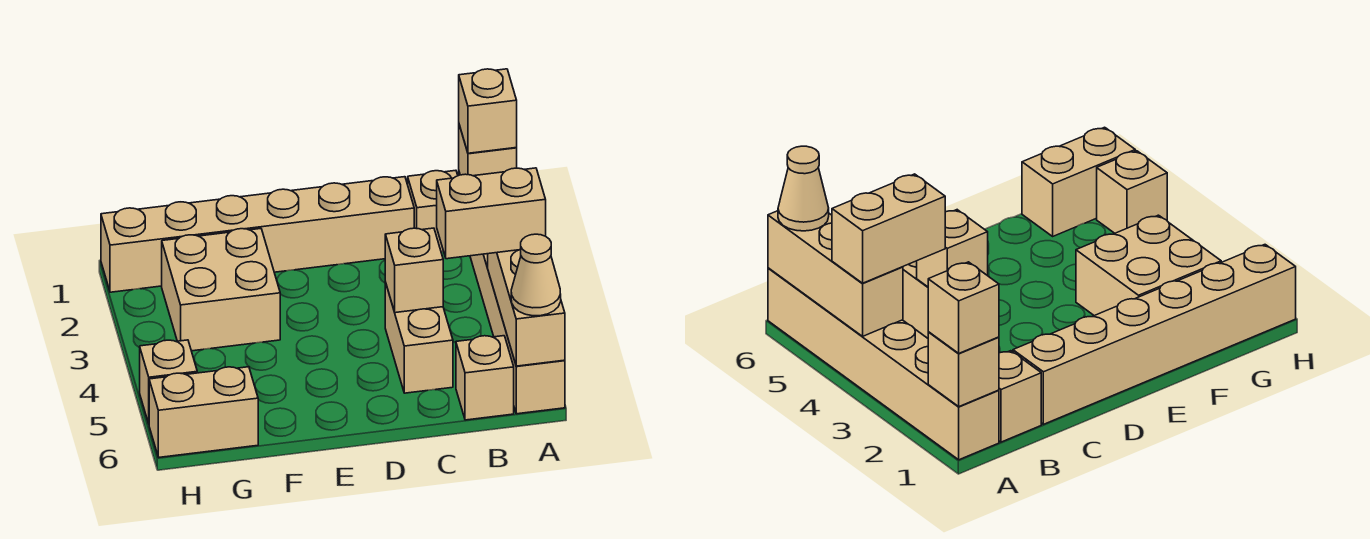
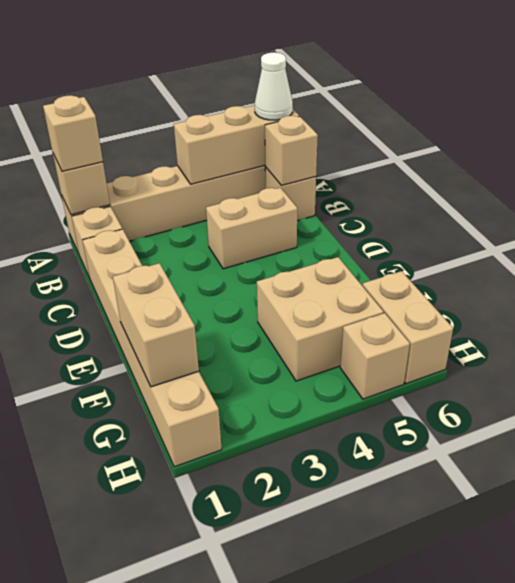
tan 1x2 brick [437,168,546,259] -> tan 1x2 brick moved to [113,263,199,387]
tan 1x1 cone [511,234,561,316] -> white 1x1 cone [255,52,293,120]
tan 1x1 brick [385,228,443,313] -> tan 1x1 brick moved to [265,116,318,185]
tan 2x2 brick [162,229,280,351] -> tan 2x2 brick moved to [257,257,384,381]

